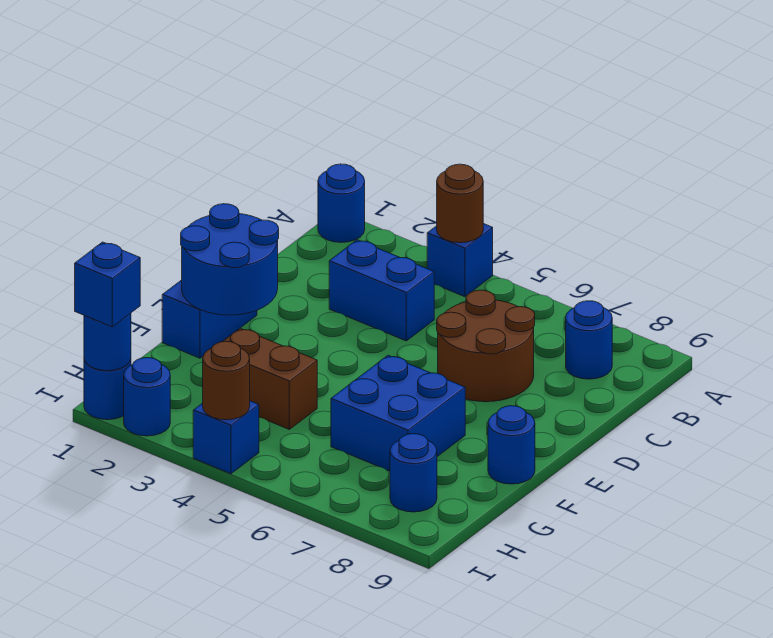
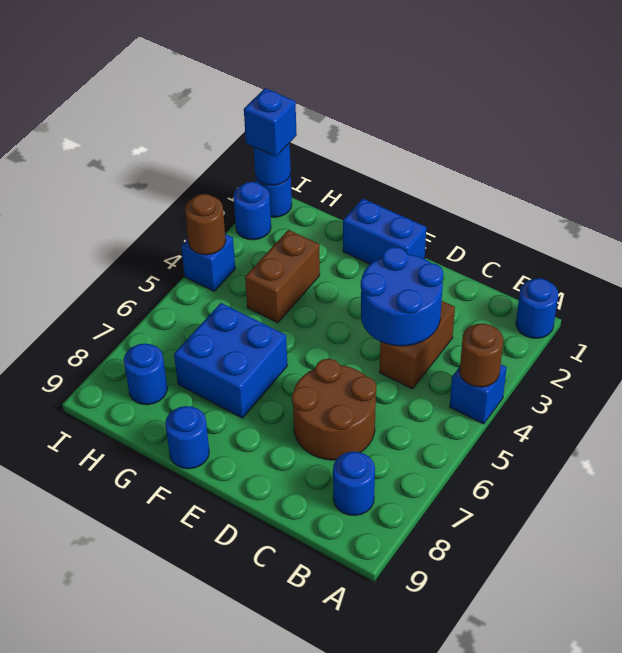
blue 1x2 brick [329,240,435,341] -> brown 1x2 brick [380,301,455,389]
blue 2x2 round brick [181,204,279,315] -> blue 2x2 round brick moved to [361,247,443,346]

